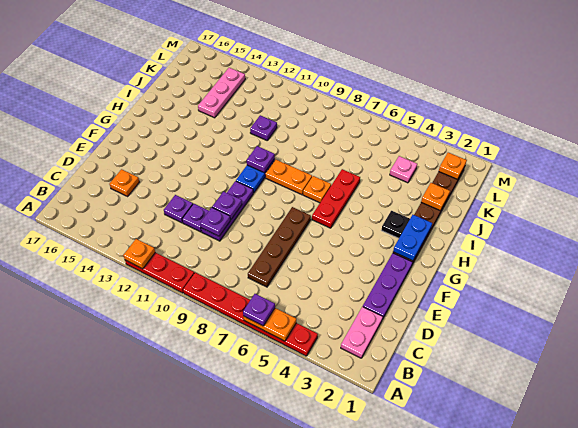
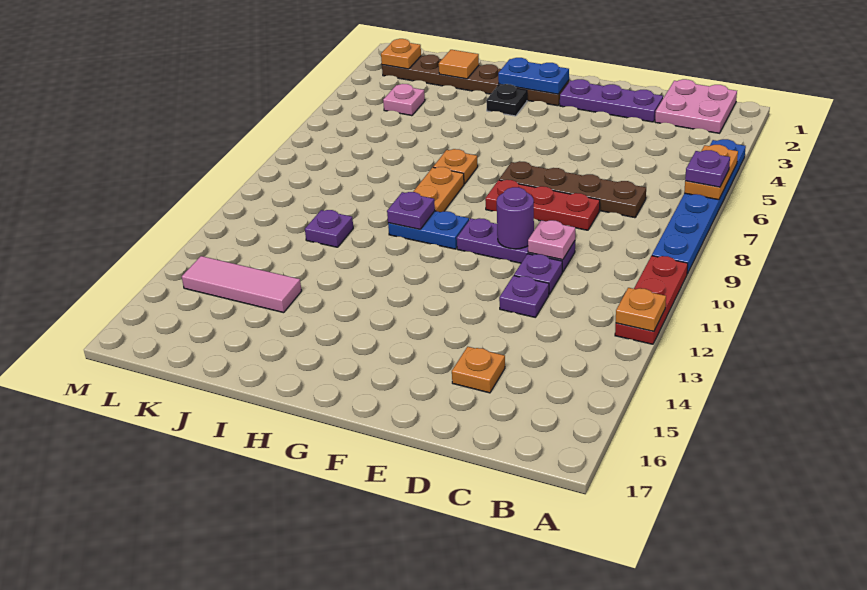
red 1x6 plate [183,273,318,356] -> blue 1x6 plate [652,139,746,274]
pink 1x2 plate [341,307,383,358] -> pink 2x2 plate [655,79,737,133]
purple 1x1 plate [200,208,230,236] -> pink 1x1 plate [528,220,575,260]
purple 1x1 plate [212,192,242,220] -> purple 1x1 round brick [497,187,534,249]
red 1x3 plate [312,169,360,228] -> red 1x3 plate moved to [485,180,600,230]
orange 1x1 plate [421,183,450,211] -> orange 1x1 tile [439,50,479,79]
pink 1x3 plate [198,68,245,118] -> pink 1x3 tile [182,256,302,313]

